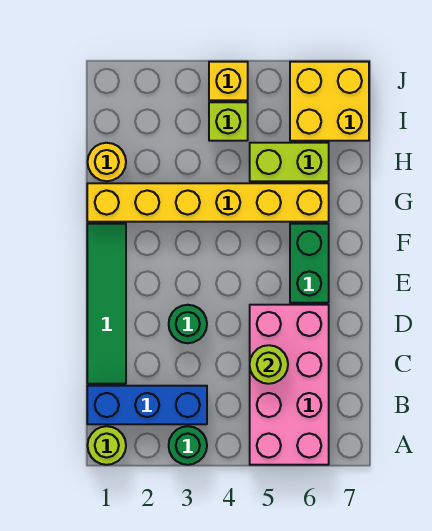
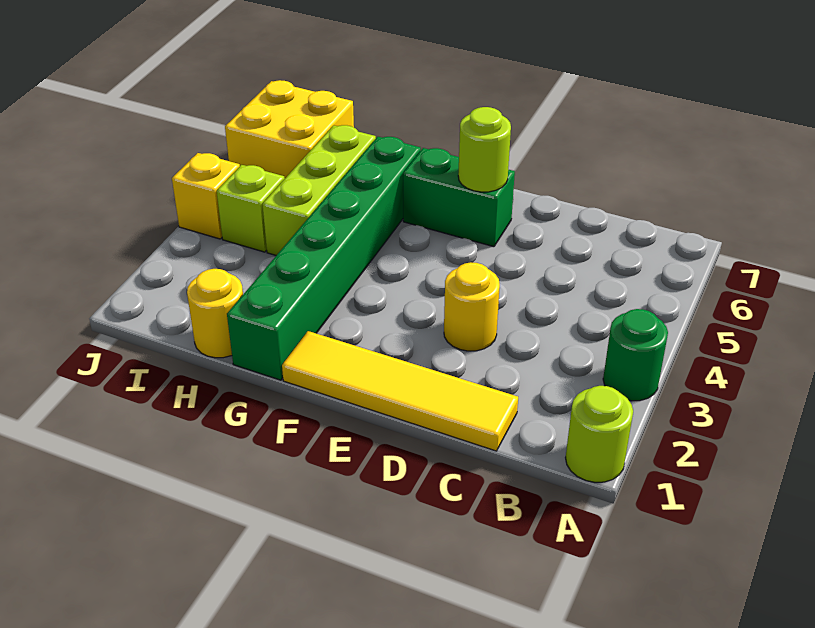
pink 2x4 brick [250,305,329,465] -> none
blue 1x3 brick [87,386,207,424] -> none
green 1x4 tile [87,224,126,384] -> yellow 1x4 tile [282,331,518,451]
lime 1x1 round brick [250,345,288,384] -> lime 1x1 round brick moved to [458,107,511,192]
green 1x1 round brick [169,305,207,343] -> yellow 1x1 round brick [444,262,500,351]
yellow 1x6 brick [87,183,329,222] -> green 1x6 brick [227,137,421,380]
lime 1x2 brick [250,143,329,181] -> lime 1x3 brick [262,125,376,255]

